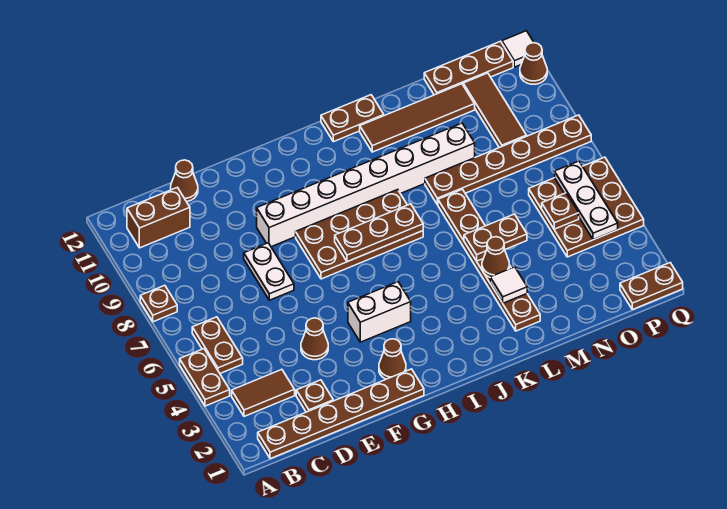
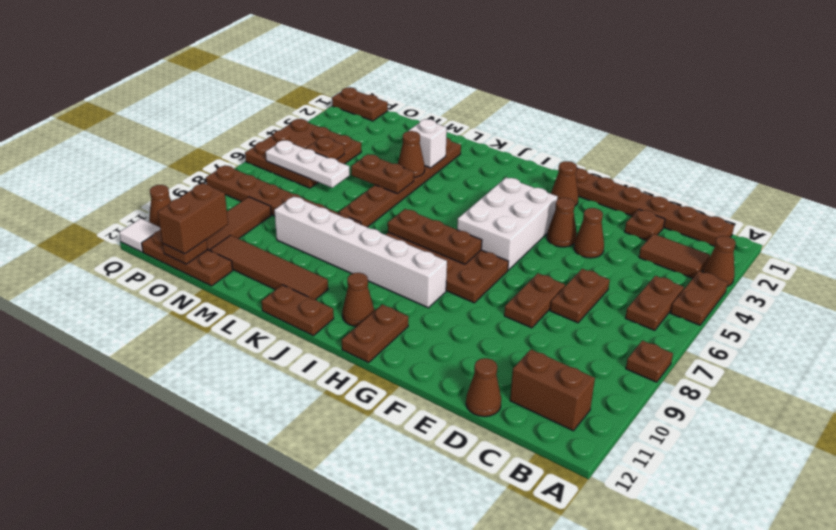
none -> brown 1x1 cone [703,236,736,286]
none -> brown 1x2 plate [550,269,610,323]
white 1x2 plate [244,243,294,300] -> brown 1x2 plate [504,273,565,328]
none -> brown 1x1 cone [547,198,577,247]
white 1x8 brick [257,123,475,247] -> white 1x6 brick [274,196,447,308]
white 1x2 brick [348,282,411,342] -> white 2x3 brick [457,177,558,270]
none -> brown 1x2 plate [342,304,408,363]
none -> brown 1x1 cone [342,273,374,326]
white 1x1 tile [490,267,527,303] -> white 1x1 brick [409,119,447,168]
none -> brown 1x2 brick [158,183,228,254]
none -> brown 1x1 plate [163,240,208,264]
white 1x3 plate [555,161,618,240] -> white 1x3 plate turned to [266,140,350,188]

